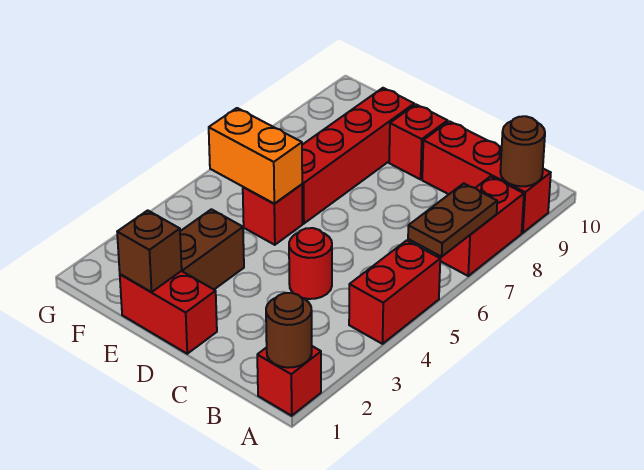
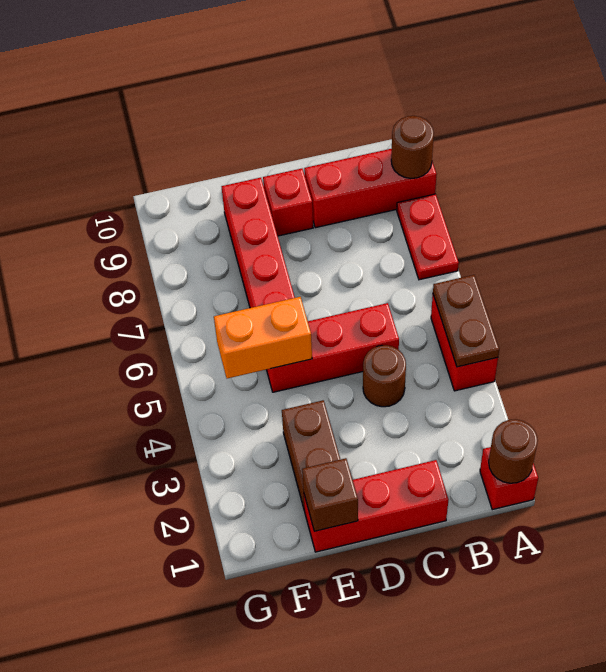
brown 1x2 plate [408,183,497,257] -> brown 1x2 plate moved to [433,275,499,367]
red 1x2 brick [435,176,524,276] -> red 1x2 plate [397,194,459,280]
red 1x1 round brick [289,228,332,299] -> brown 1x1 round brick [363,345,406,407]
red 1x2 brick [120,271,217,354] -> red 1x3 brick [304,460,449,552]
red 1x1 brick [243,184,302,245] -> red 1x3 brick [266,303,399,392]

